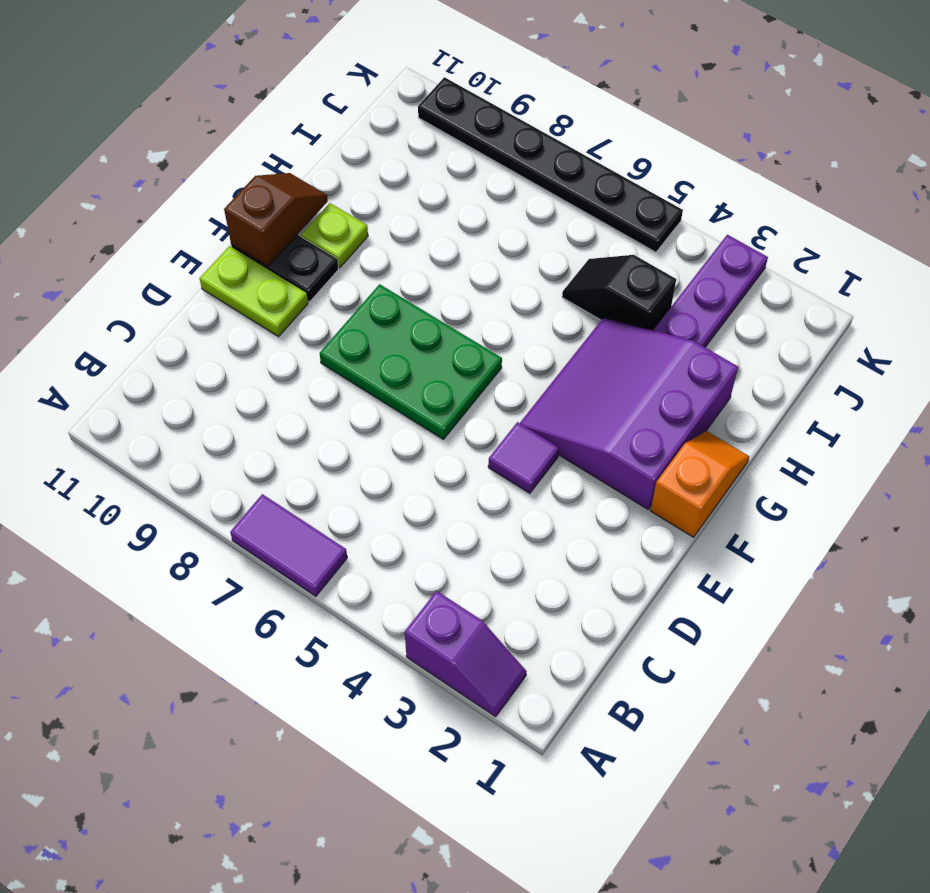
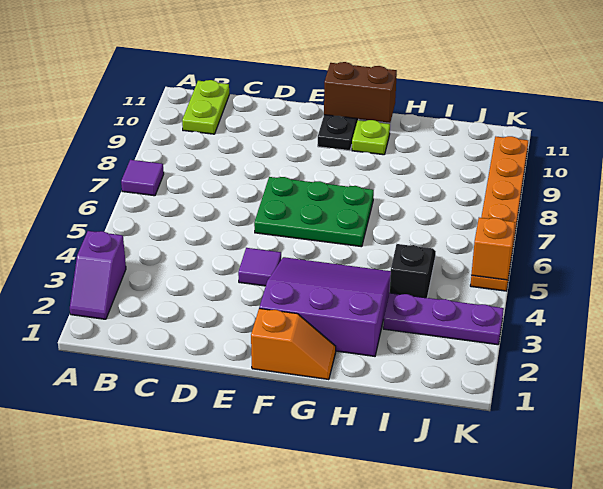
purple 1x2 tile [230,494,347,596] -> purple 1x1 tile [121,160,164,196]
green 2x3 plate [320,284,502,439] -> green 2x3 plate turned to [254,177,374,247]
lime 1x2 plate [200,246,308,337] -> lime 1x2 plate moved to [182,80,229,134]
brown 1x2 slope [224,173,328,266] -> brown 1x2 brick [324,62,397,123]
black 1x6 plate [418,77,683,252] -> orange 1x6 plate [470,136,528,291]
none -> orange 1x1 brick [471,218,515,280]

